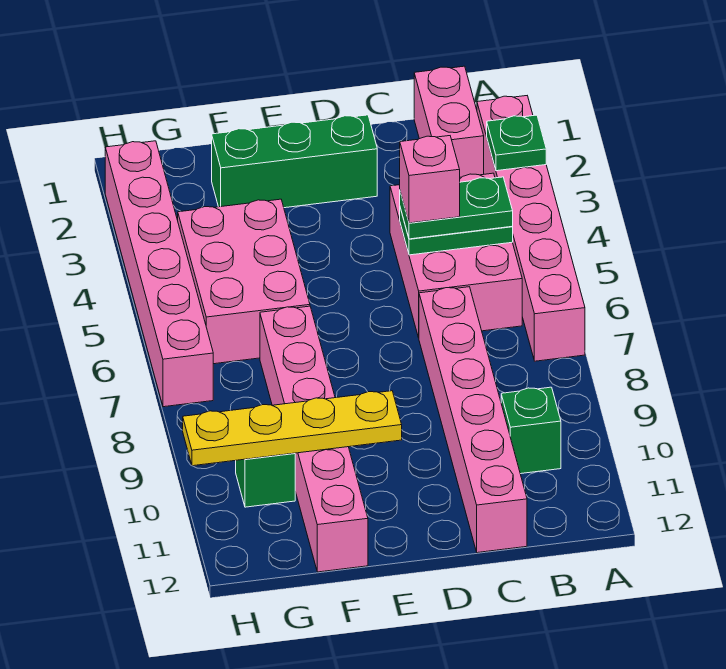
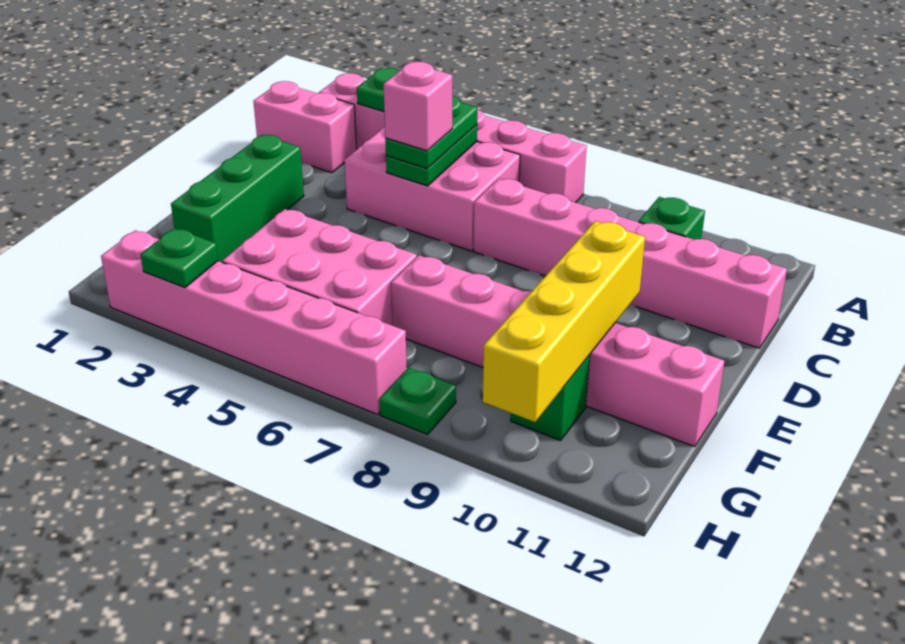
yellow 1x4 plate [183,391,402,466] -> yellow 1x4 brick [483,221,645,422]
none -> green 1x1 plate [141,228,218,288]
none -> green 1x1 plate [379,368,456,435]

